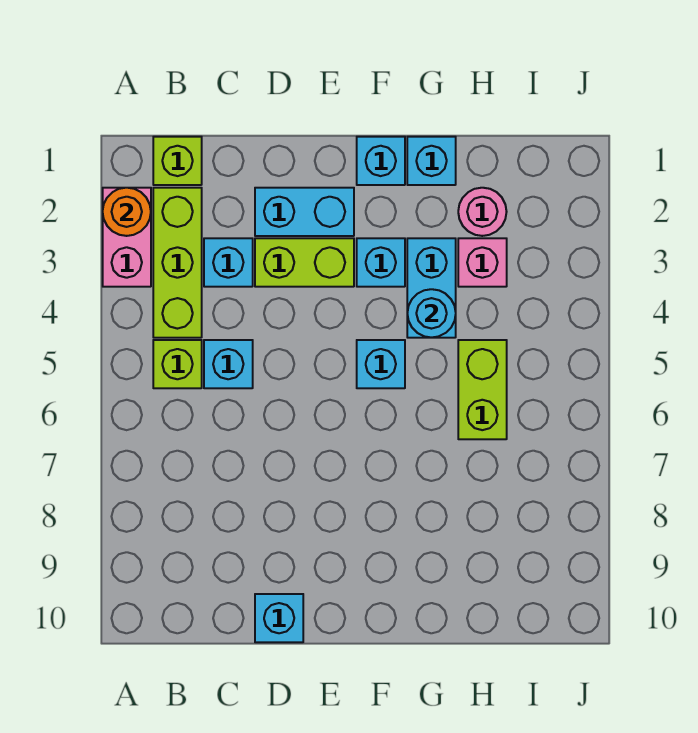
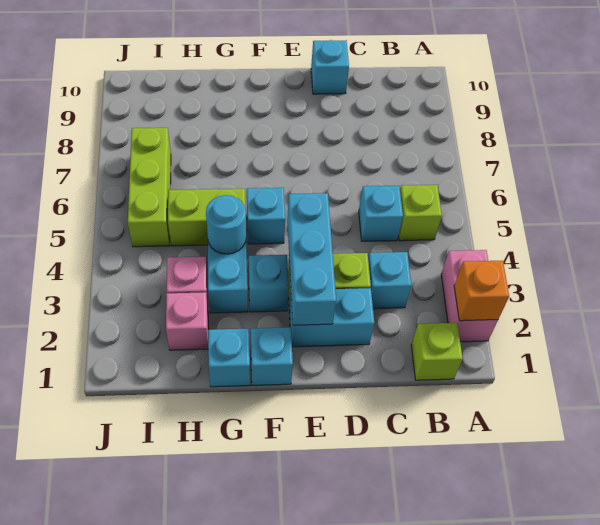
orange 1x1 round brick [103,188,151,236] -> orange 1x1 brick [454,261,509,321]
lime 1x3 brick [153,188,202,338] -> lime 1x3 brick moved to [128,128,171,247]
none -> cyan 1x3 brick [287,193,336,325]
pink 1x1 round brick [458,188,507,236] -> pink 1x1 brick [166,292,208,350]
lime 1x2 brick [458,340,507,439] -> lime 1x2 brick turned to [168,189,245,246]

